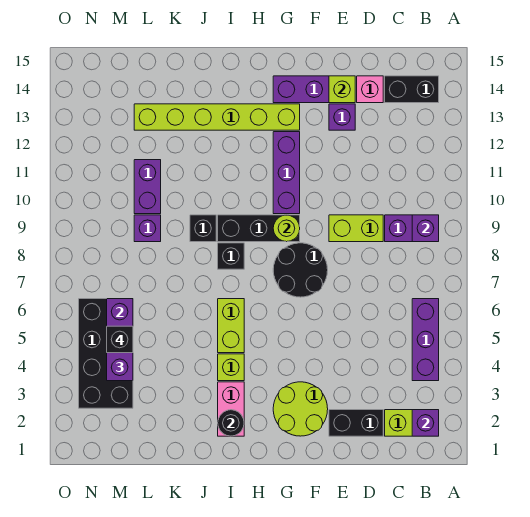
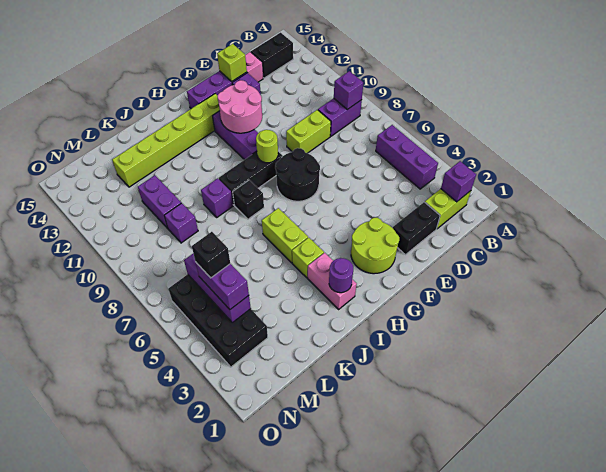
none -> pink 2x2 round brick [218,80,262,133]
black 1x1 round brick [218,410,244,436] -> purple 1x1 round brick [329,258,353,293]
black 1x1 brick [190,215,216,242] -> purple 1x1 brick [201,178,233,217]

